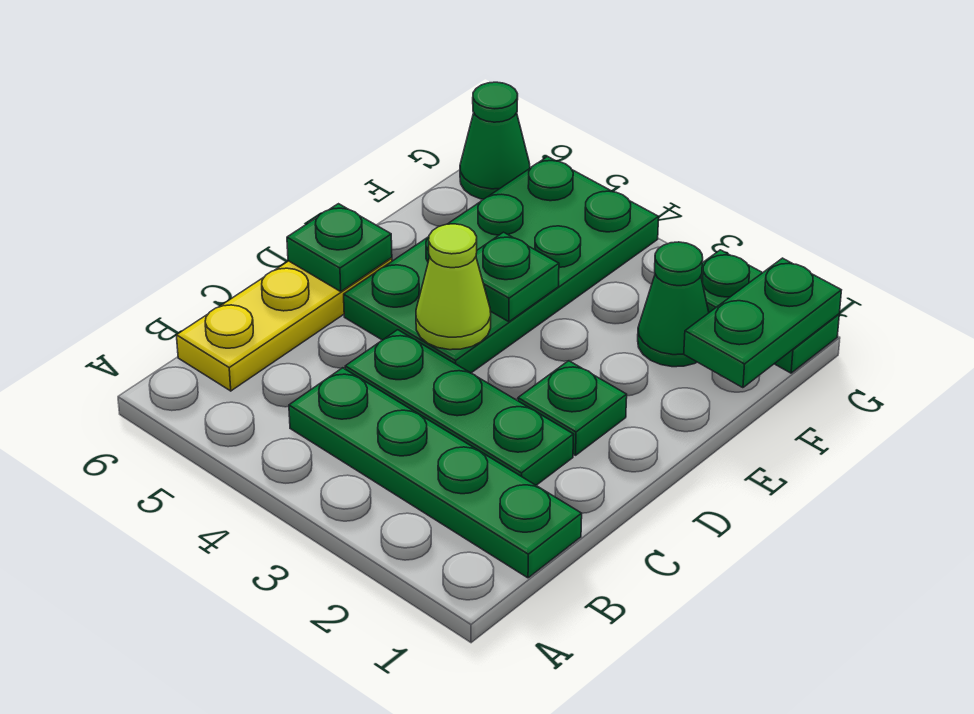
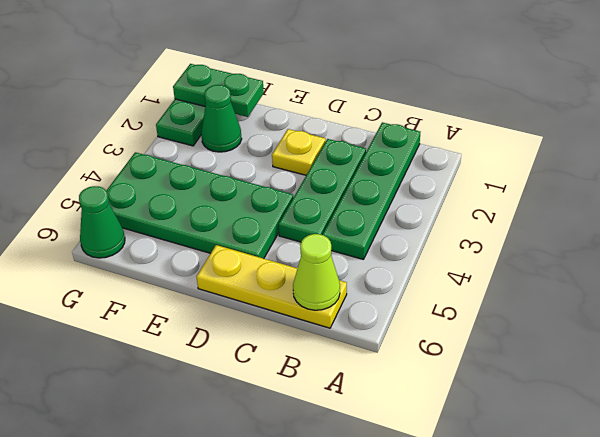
green 1x1 plate [518,361,627,455] -> yellow 1x1 plate [272,129,326,175]
lime 1x1 cone [416,224,491,350] -> lime 1x1 cone moved to [293,234,340,310]
green 1x1 plate [287,204,392,291] -> none
green 1x1 plate [476,232,559,322] -> none

